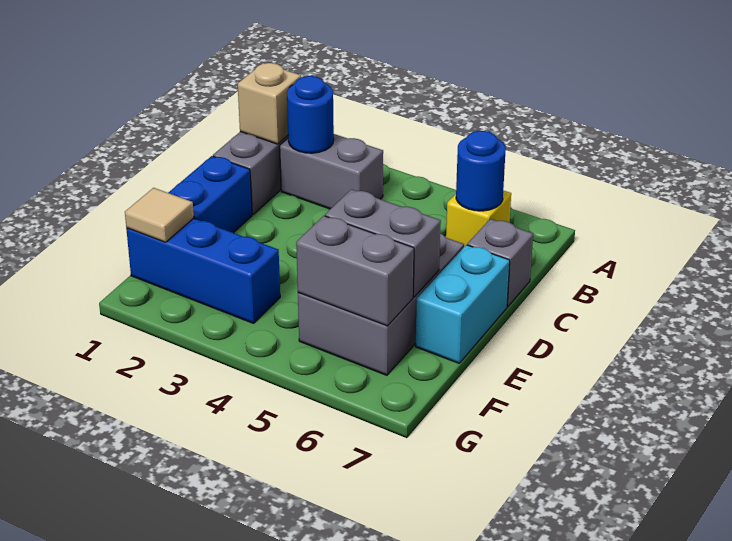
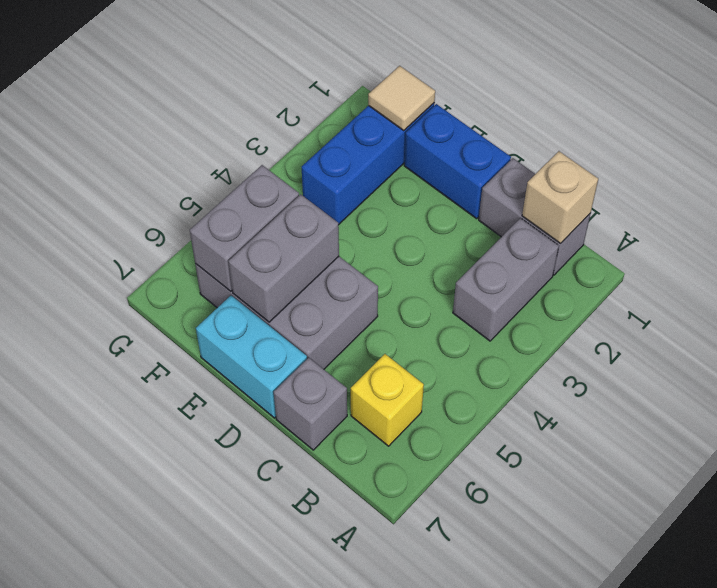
blue 1x1 round brick [287,76,334,153] -> none
blue 1x1 round brick [456,131,506,211] -> none

